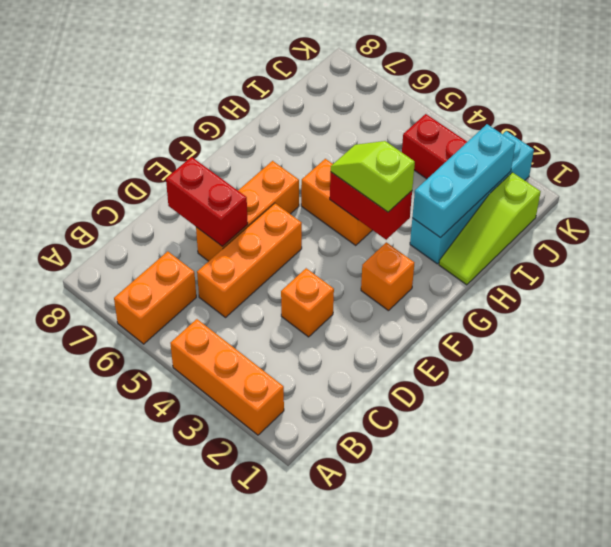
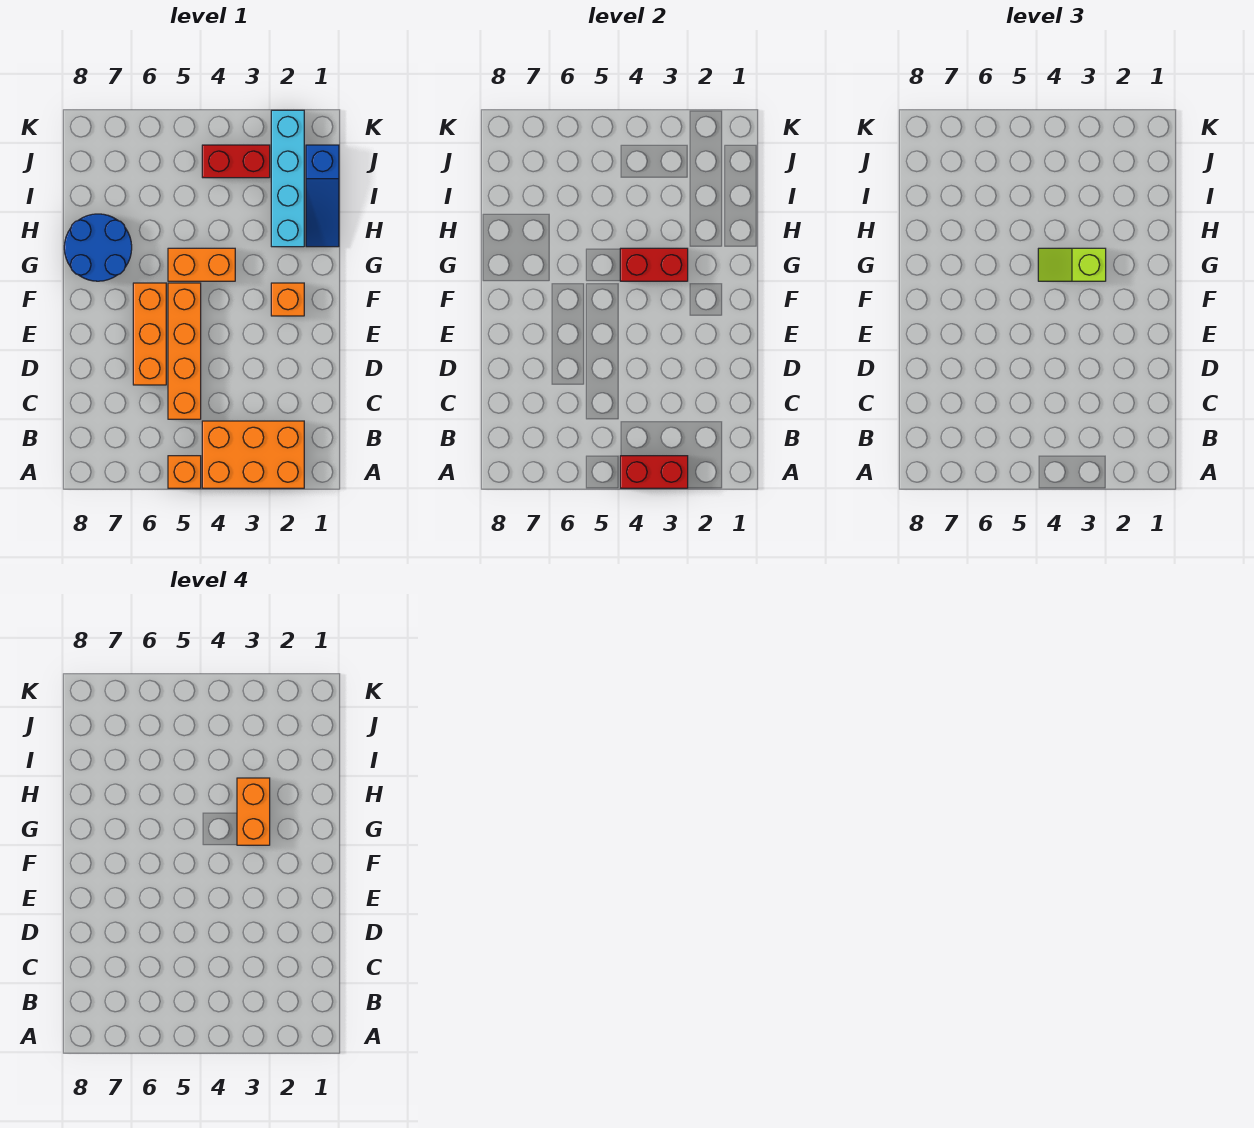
orange 1x3 brick [170,319,284,435] -> orange 2x3 brick [202,421,304,488]
orange 1x2 brick [114,252,196,344] -> orange 1x2 brick moved to [237,778,270,845]
orange 1x3 brick [197,203,302,317] -> orange 1x4 brick [168,283,201,419]
orange 1x1 brick [281,268,334,337] -> orange 1x1 brick moved to [168,456,201,488]
red 1x2 brick [166,157,248,246] -> red 1x2 brick moved to [620,456,688,488]
none -> blue 2x2 round brick [64,214,132,281]
lime 1x3 slope [439,172,541,285] -> blue 1x3 slope [306,145,339,247]
cyan 1x3 brick [412,124,515,238] -> none

